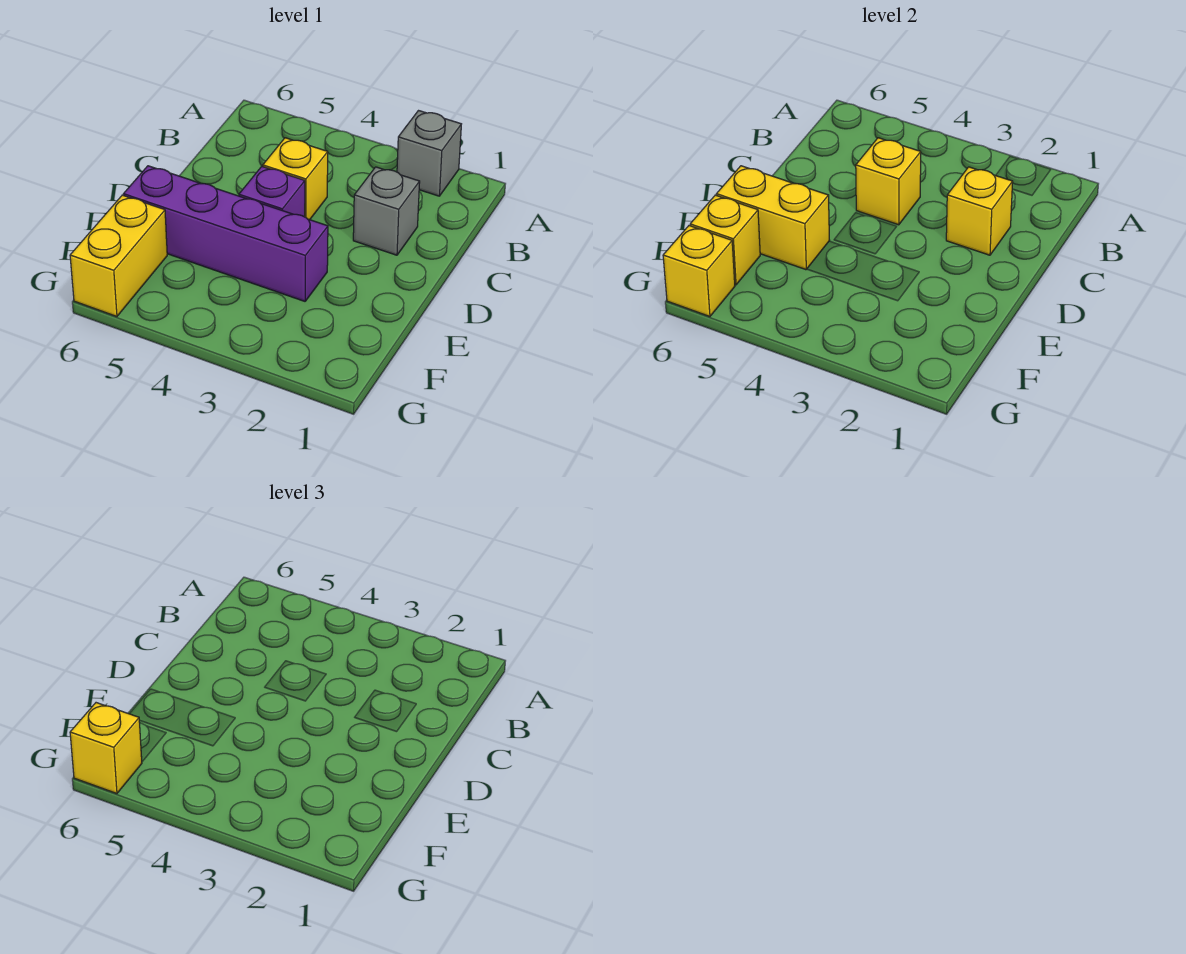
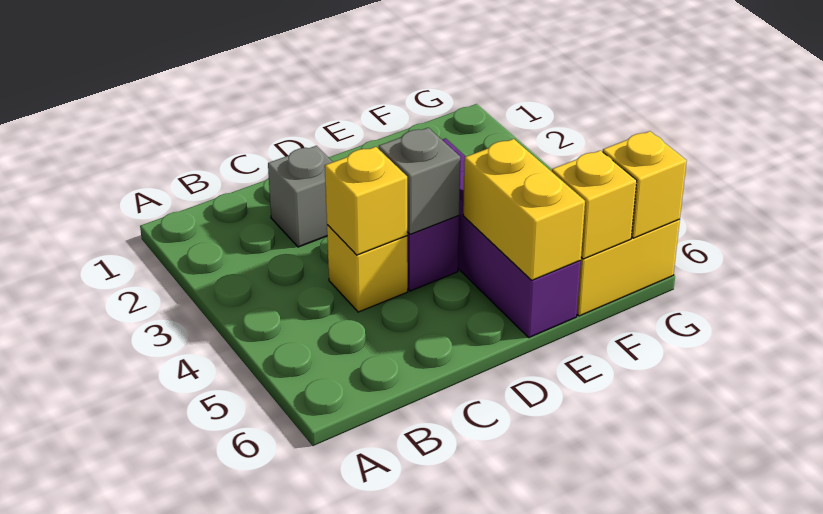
grey 1x1 brick [397,111,461,196] -> grey 1x1 brick moved to [379,128,460,234]
yellow 1x1 brick [946,167,1013,255] -> none
yellow 1x1 brick [70,703,142,794] -> none

